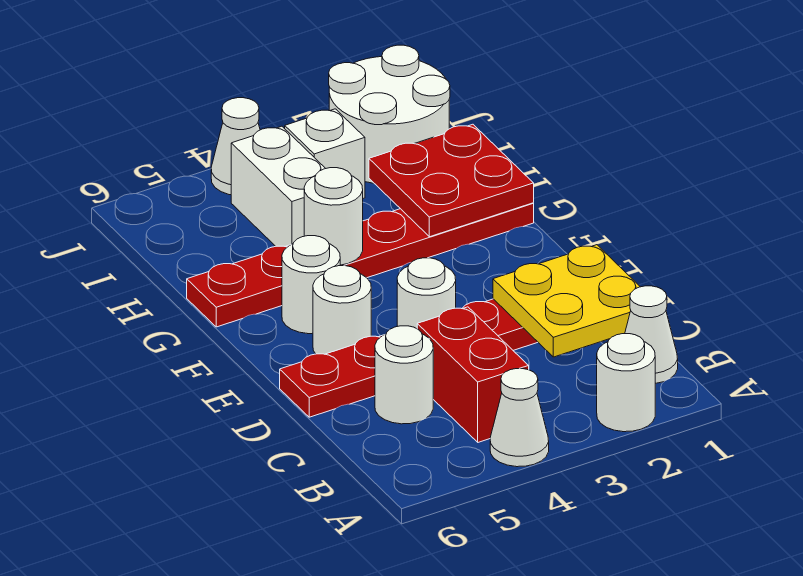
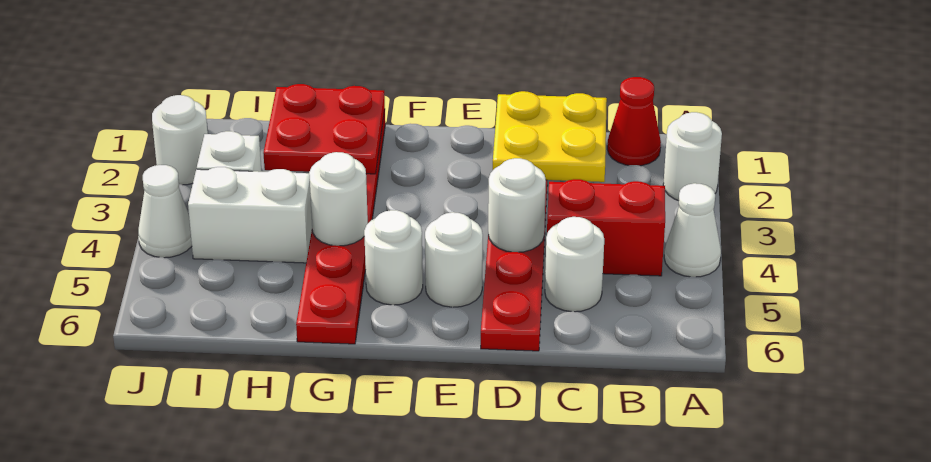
white 1x1 cone [625,286,678,384] -> red 1x1 cone [607,77,661,166]
white 2x2 round brick [329,45,450,183] -> white 1x1 round brick [152,95,208,185]

